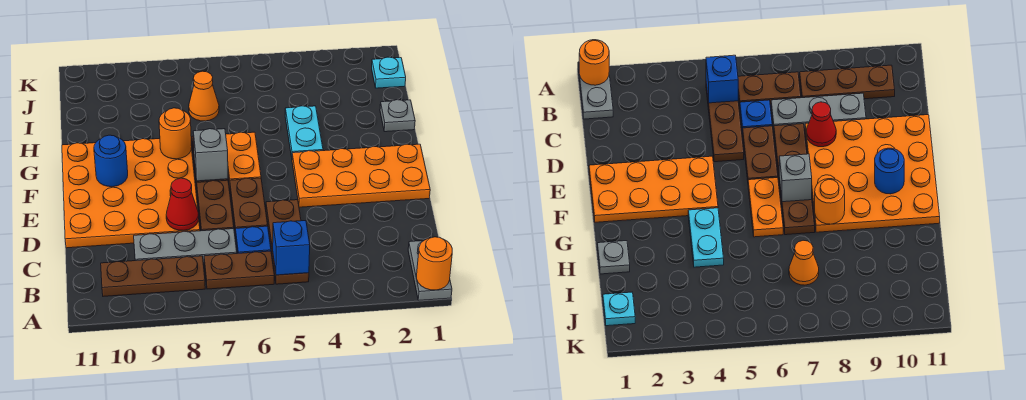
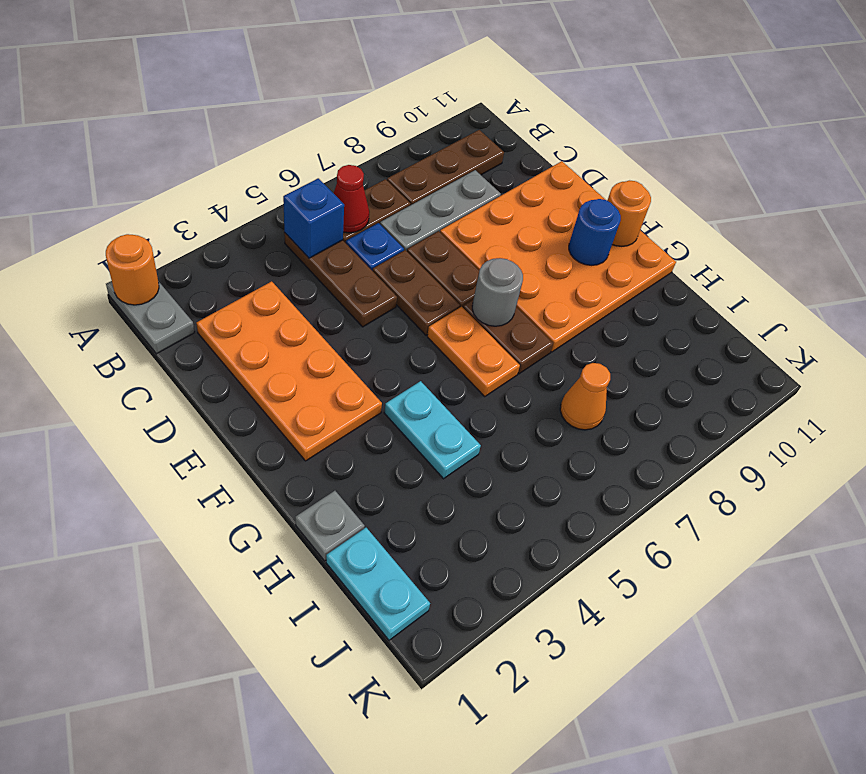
red 1x1 cone [166,178,199,231] -> red 1x1 cone moved to [334,165,369,233]
orange 2x4 plate [292,144,430,207] -> orange 2x4 plate turned to [196,281,382,461]
grey 1x1 brick [193,129,228,181] -> grey 1x1 round brick [472,258,523,326]
orange 1x1 round brick [159,108,192,159] -> orange 1x1 round brick moved to [607,180,651,246]
cyan 1x1 plate [372,57,406,88] -> cyan 1x2 plate [326,528,430,640]

